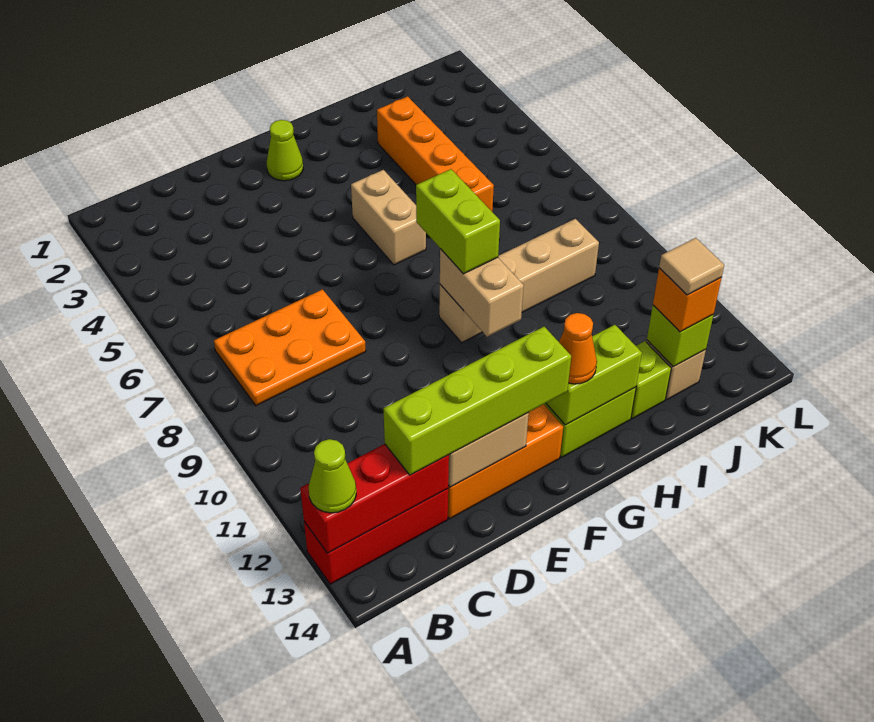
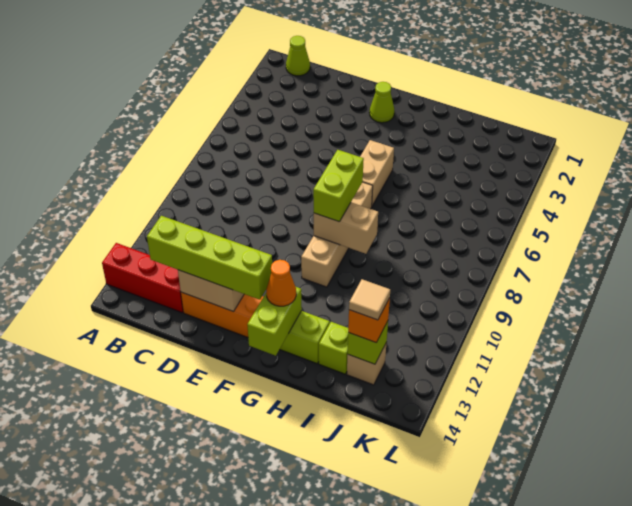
red 1x3 brick [300,444,449,553] -> none
lime 1x1 cone [309,439,356,513] -> lime 1x1 cone moved to [286,36,310,76]
orange 2x3 plate [214,289,366,406] -> none
tan 1x4 brick [439,219,599,343] -> tan 1x4 brick turned to [301,182,373,287]
tan 1x2 brick [440,249,524,337] -> tan 1x2 brick turned to [314,202,378,254]
lime 1x2 brick [546,325,642,425] -> lime 1x2 brick turned to [247,287,302,356]
orange 1x4 brick [377,96,494,211] -> none

